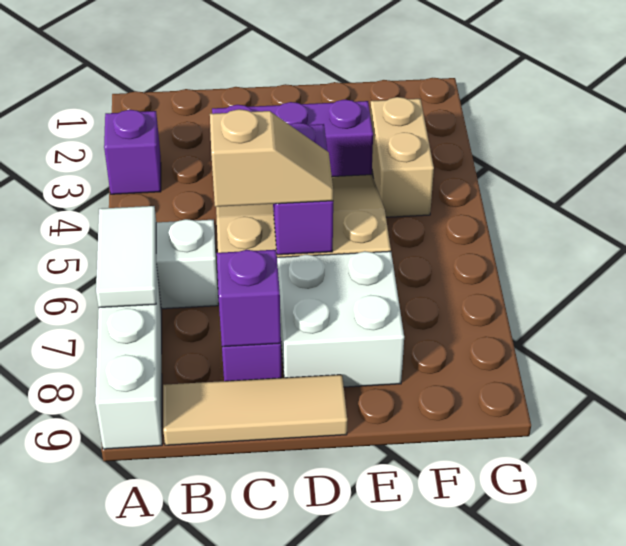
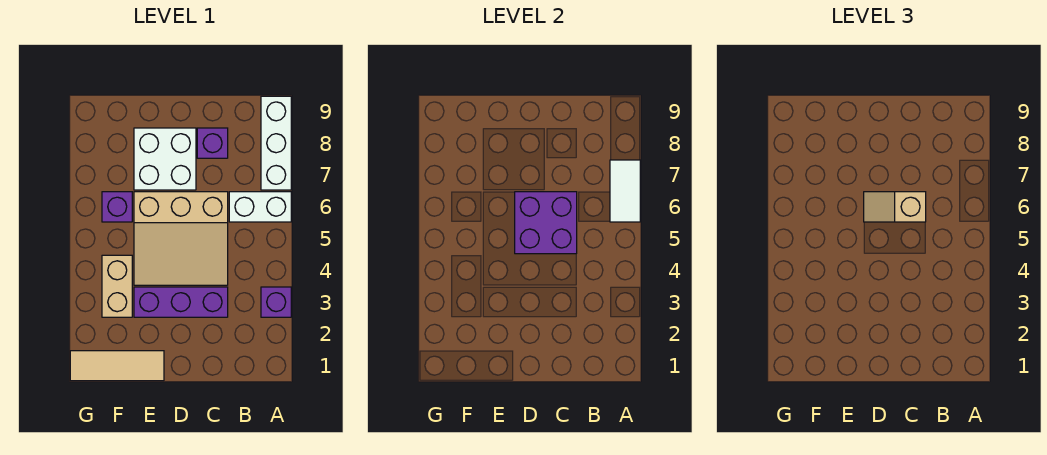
tan 1x3 tile [163,375,347,445] -> tan 1x3 tile moved to [70,351,164,381]
purple 1x1 brick [217,250,281,347] -> purple 1x1 brick moved to [102,192,132,222]
purple 1x2 brick [273,123,333,255] -> purple 2x2 brick [515,192,577,254]

